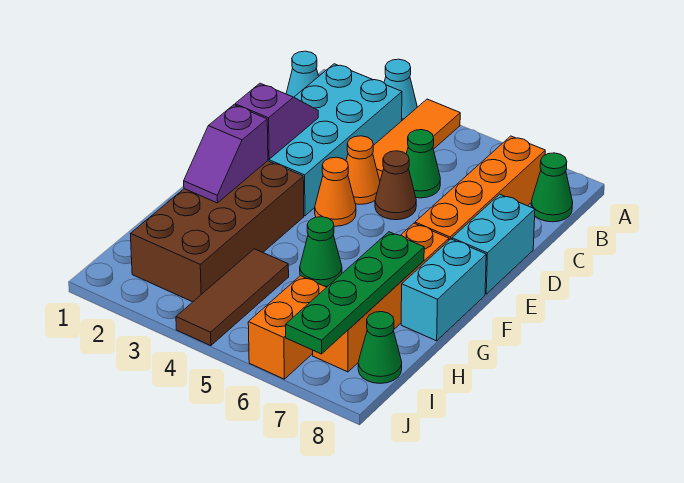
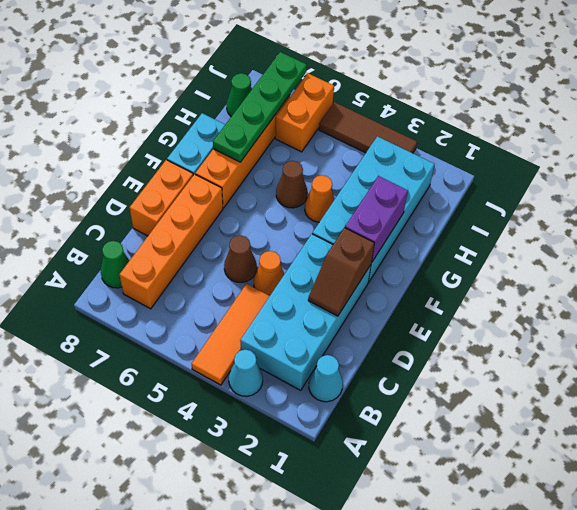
green 1x1 cone [406,130,440,198] -> none
purple 1x2 slope [235,83,318,159] -> brown 1x2 slope [308,228,374,316]
cyan 1x2 brick [452,194,535,294] -> orange 1x2 brick [130,160,193,236]
orange 1x1 cone [315,157,356,226] -> orange 1x1 cone moved to [305,175,335,222]
brown 2x4 brick [131,161,304,302] -> cyan 2x4 brick [312,136,434,282]
purple 1x2 slope [184,105,268,203] -> purple 1x2 brick [345,176,408,262]
green 1x1 cone [300,217,342,286] -> brown 1x1 cone [276,161,307,208]
brown 1x3 tile [176,249,289,346] -> brown 1x3 tile turned to [319,102,417,153]

